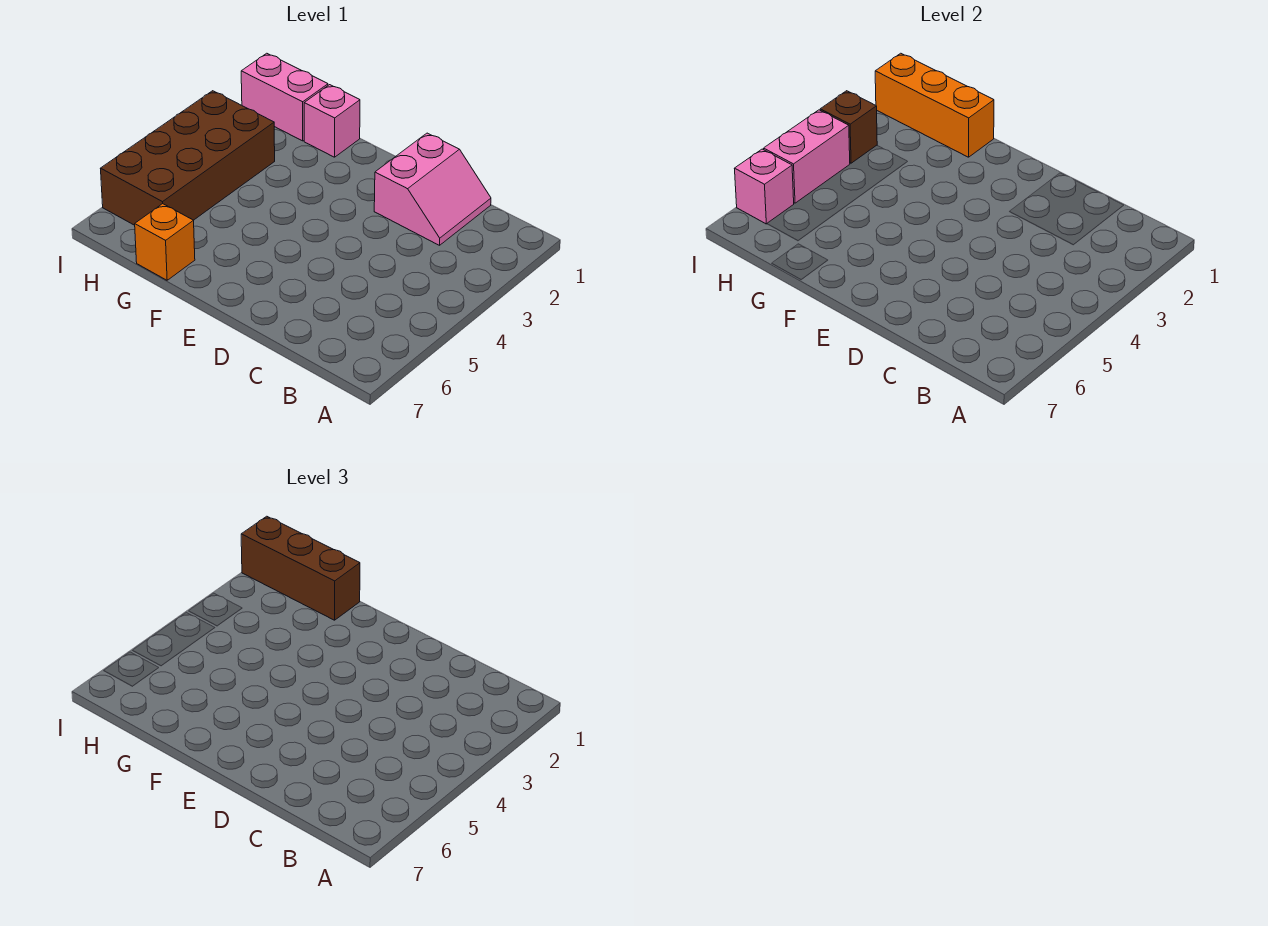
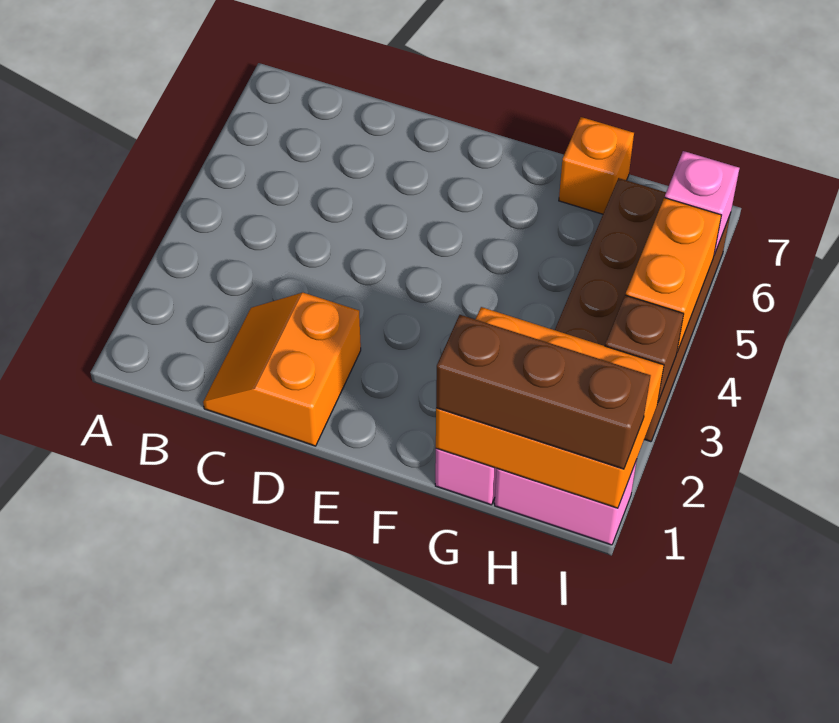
pink 2x2 slope [374,133,491,245] -> orange 2x2 slope [203,293,361,446]
orange 1x3 brick [875,53,994,157] -> orange 2x3 brick [436,307,664,508]
pink 1x2 brick [764,110,850,203] -> orange 1x2 brick [626,198,721,352]

